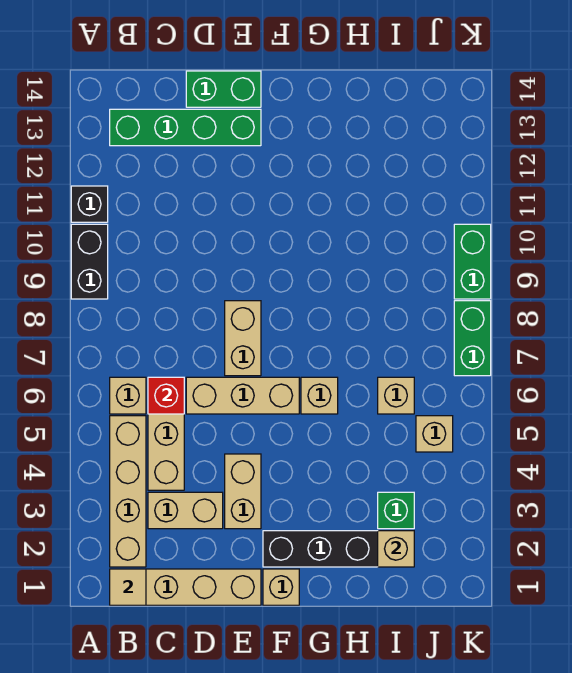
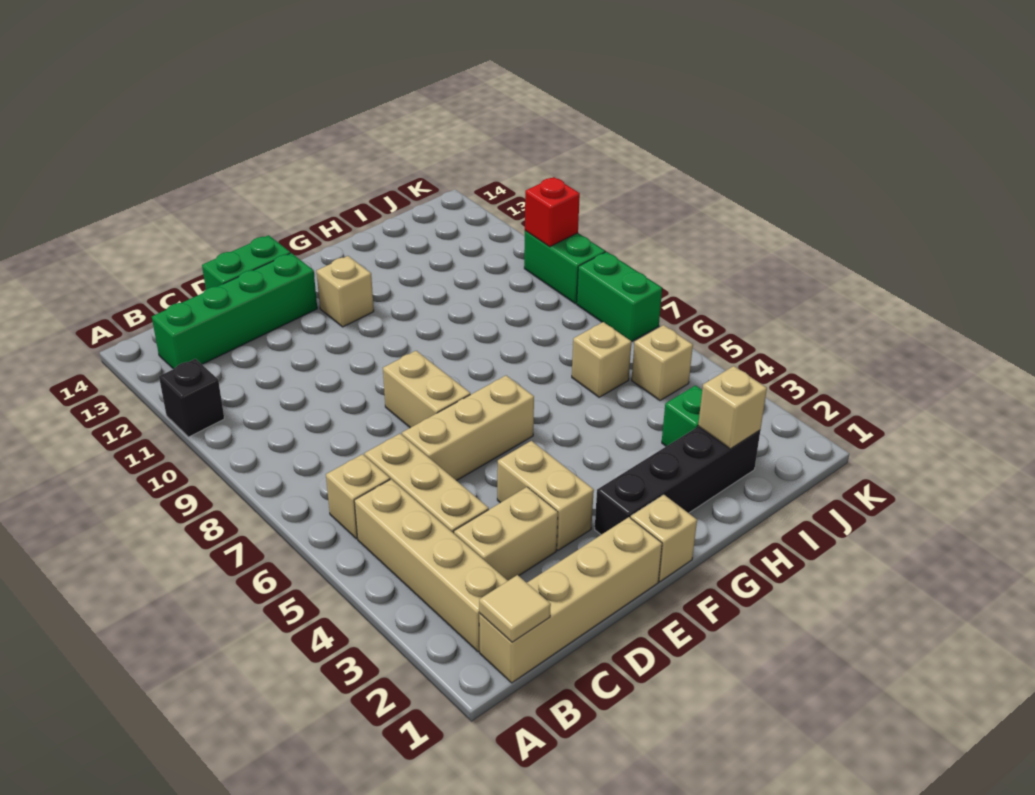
black 1x2 brick [71,224,108,299] -> none
red 1x1 brick [148,377,184,414] -> red 1x1 brick moved to [525,177,580,247]
tan 1x1 brick [301,377,338,414] -> tan 1x1 brick moved to [317,256,374,327]

